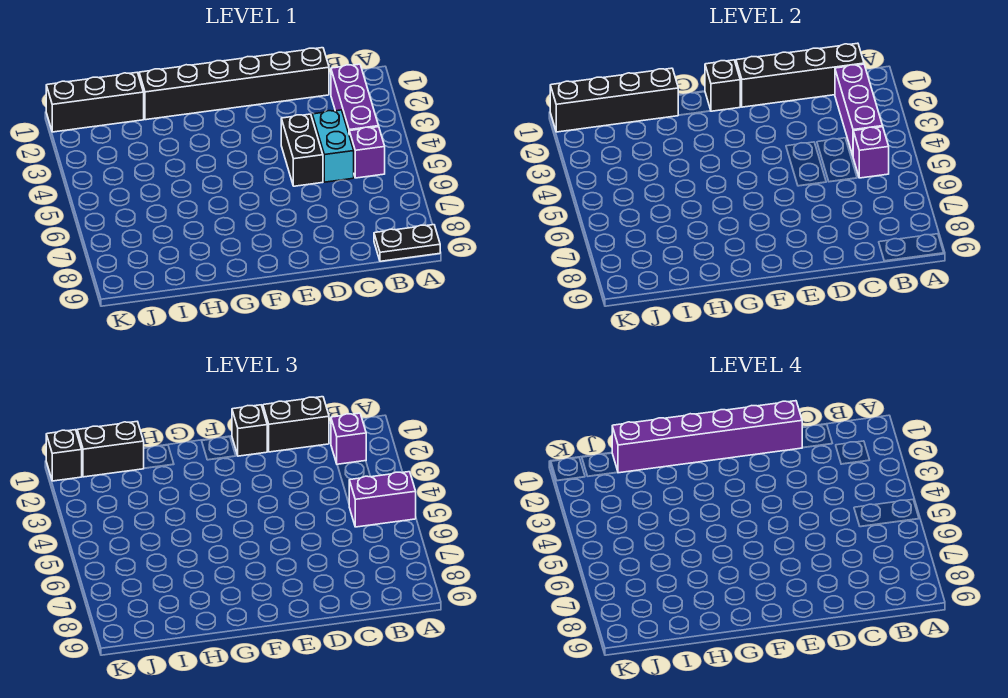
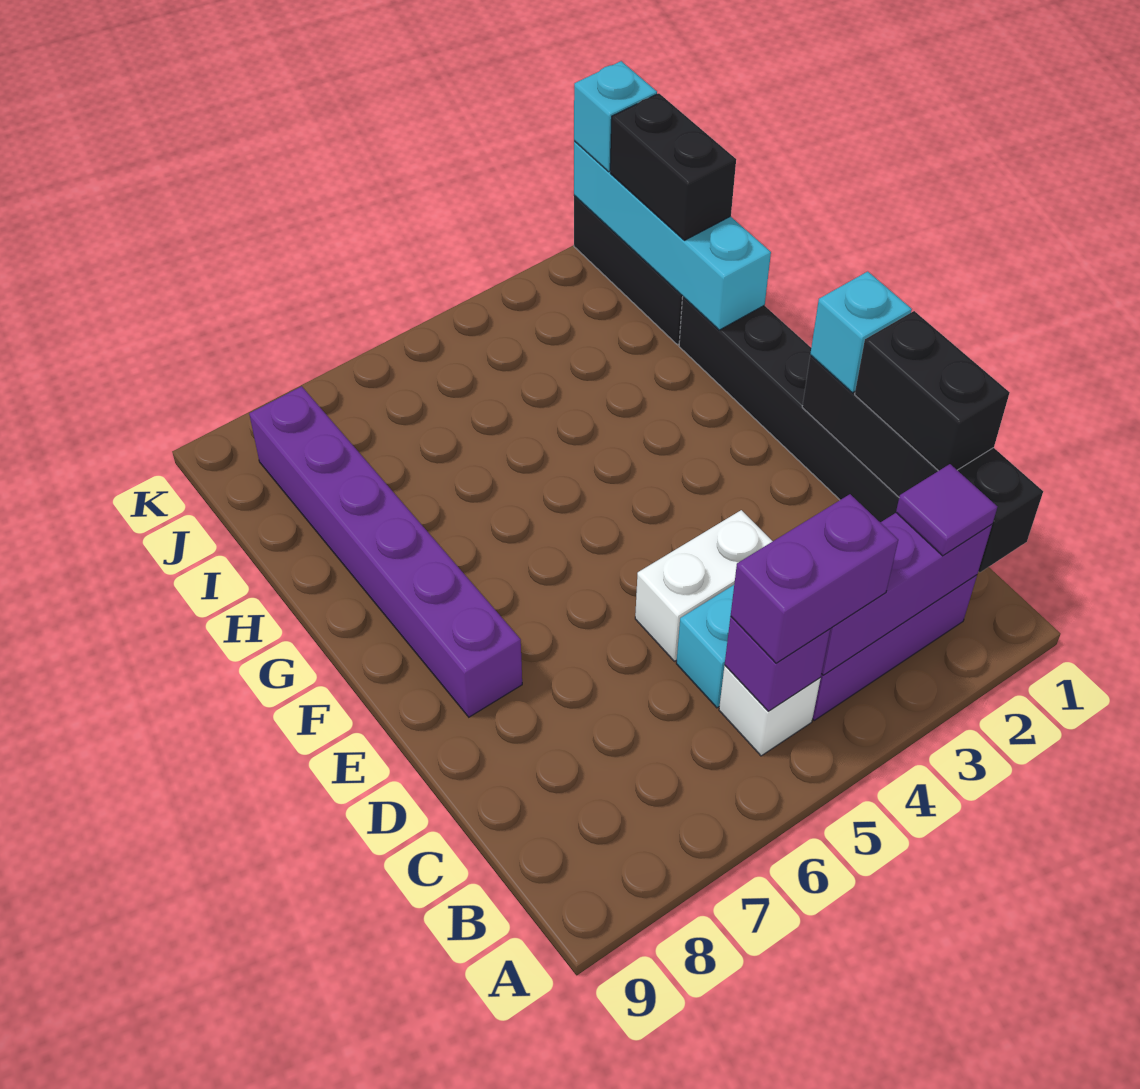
purple 1x2 brick [349,472,416,527] -> purple 1x2 brick turned to [731,494,898,663]
black 1x2 plate [374,225,440,261] -> none
purple 1x1 brick [331,413,366,464] -> purple 1x1 tile [896,464,997,556]
purple 1x1 brick [349,127,385,178] -> white 1x1 brick [719,666,821,756]
purple 1x6 brick [612,401,802,473] -> purple 1x6 brick moved to [249,386,522,717]
black 1x2 brick [281,114,323,186] -> white 1x2 brick [635,510,773,661]
black 1x1 brick [232,405,267,456] -> cyan 1x1 brick [810,271,912,393]
black 1x1 brick [705,60,740,111] -> none
black 1x4 brick [550,68,678,132] -> cyan 1x4 brick [574,141,771,330]
black 1x1 brick [46,430,82,481] -> cyan 1x1 brick [574,61,657,172]

